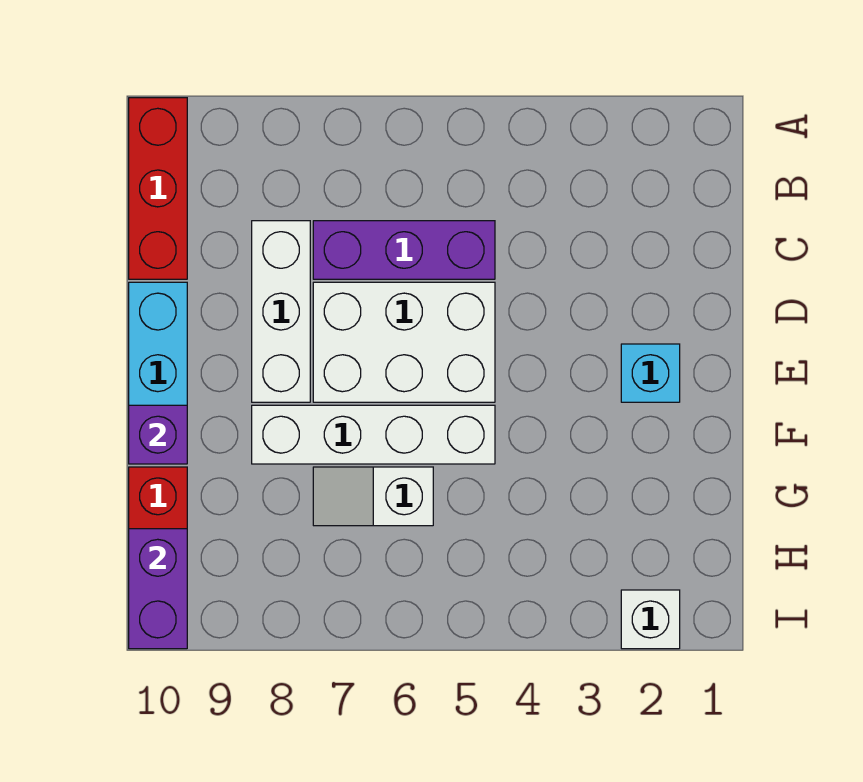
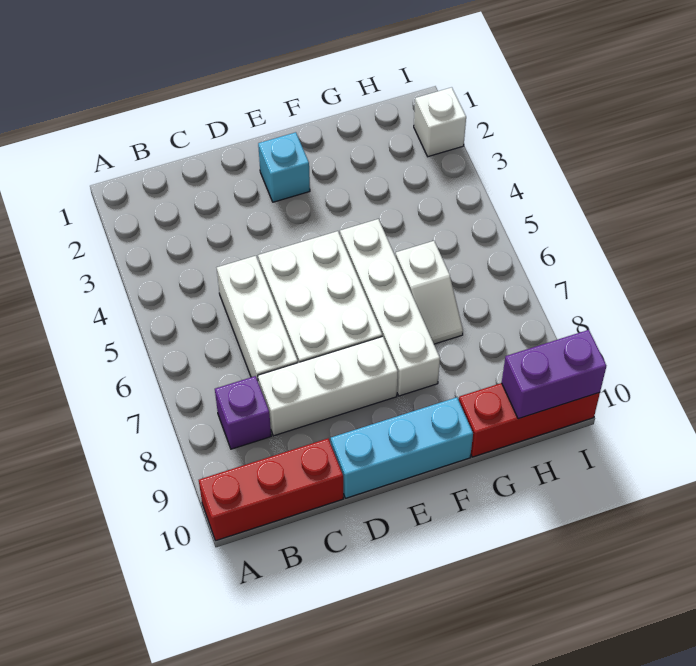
purple 1x3 brick [313,221,495,279] -> white 1x3 brick [217,256,298,380]
purple 1x1 brick [129,405,187,464] -> purple 1x1 brick moved to [215,376,271,449]

